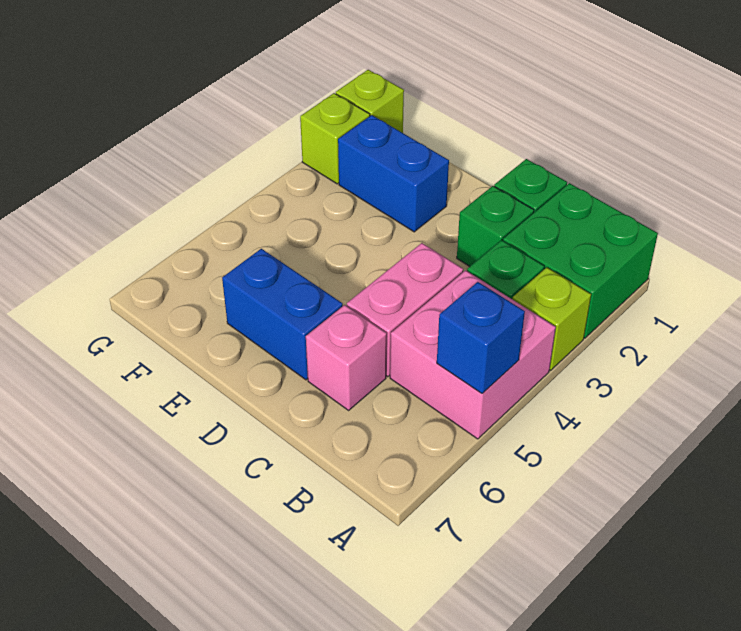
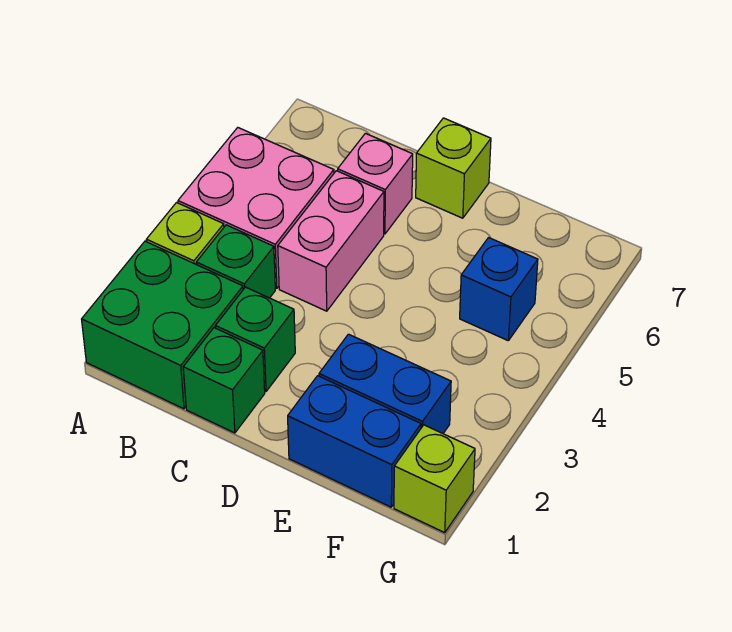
blue 1x1 brick [437,282,525,393] -> blue 1x1 brick moved to [460,238,538,340]
blue 1x2 brick [222,249,343,380] -> blue 1x2 brick moved to [288,376,421,507]
lime 1x1 brick [300,93,370,184] -> lime 1x1 brick moved to [416,118,491,218]

